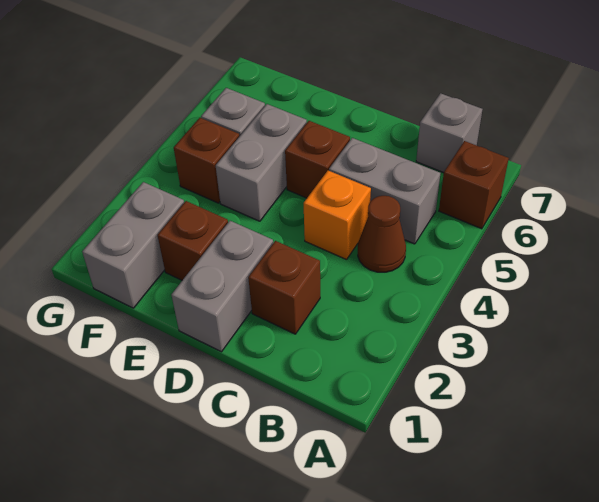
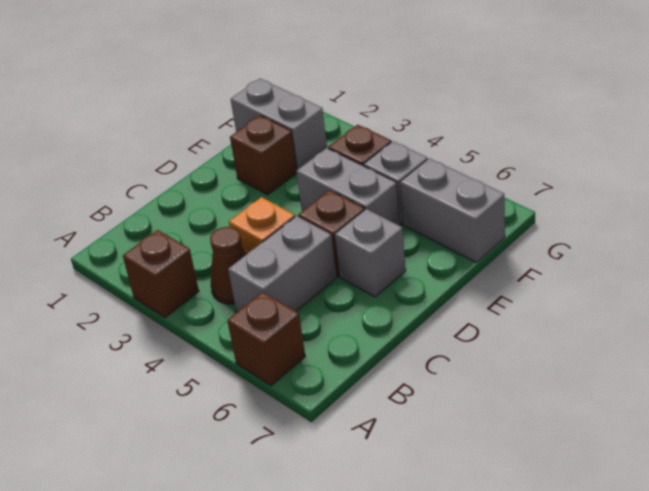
grey 1x1 brick [416,93,482,173] -> grey 1x1 brick moved to [335,209,406,297]
brown 1x1 brick [248,241,320,334] -> brown 1x1 brick moved to [123,230,199,318]
grey 1x2 brick [172,221,273,352] -> grey 1x2 brick moved to [400,158,505,263]

